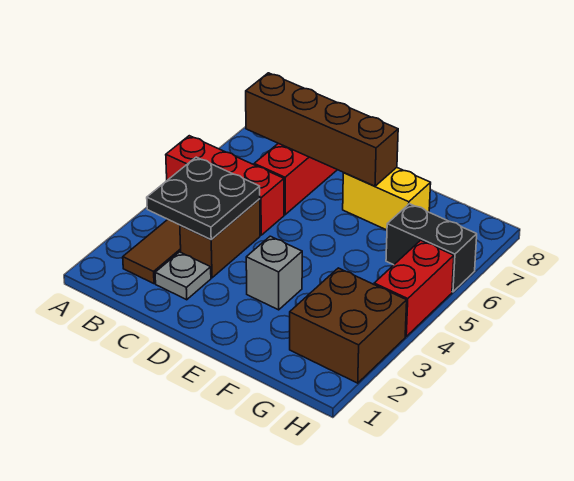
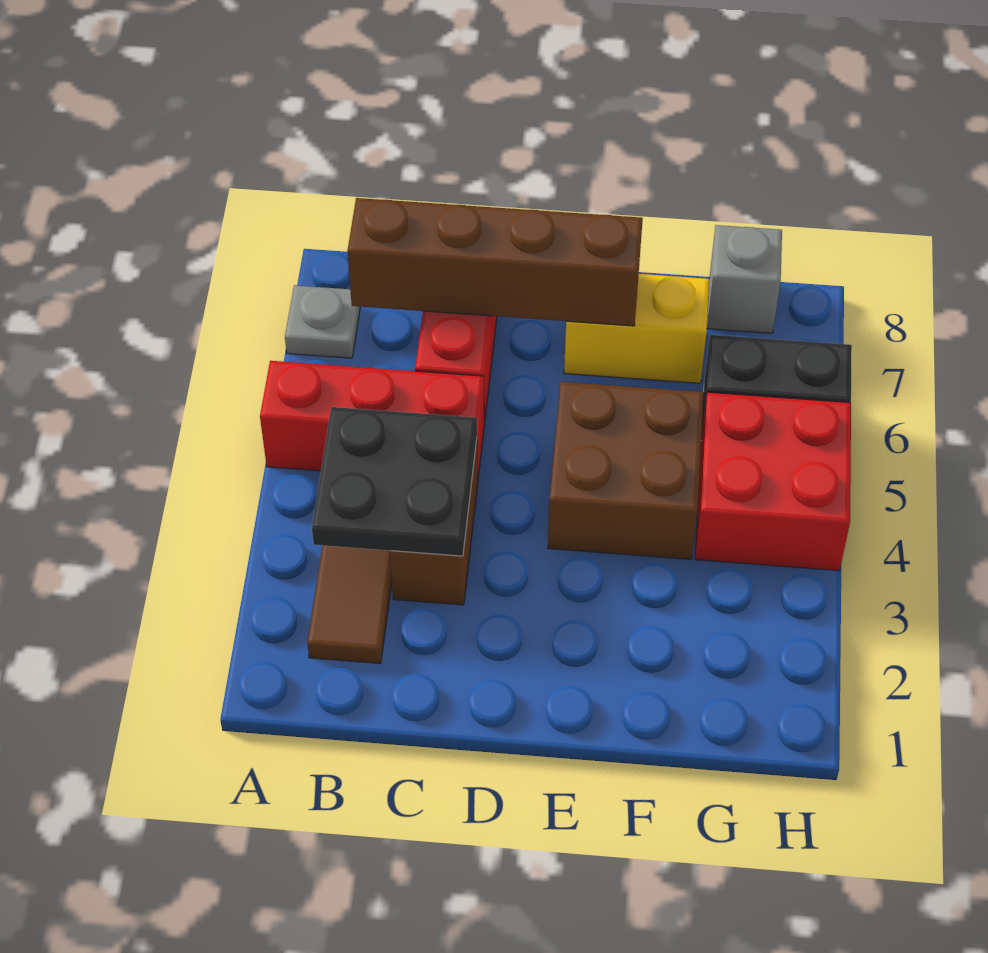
grey 1x1 plate [155,252,211,300] -> grey 1x1 plate moved to [285,285,360,358]
grey 1x1 brick [246,236,302,310] -> grey 1x1 brick moved to [707,225,782,333]
brown 2x2 brick [290,268,407,383] -> brown 2x2 brick moved to [548,382,704,559]
red 1x2 brick [374,240,454,336] -> red 2x2 brick [695,392,851,571]

